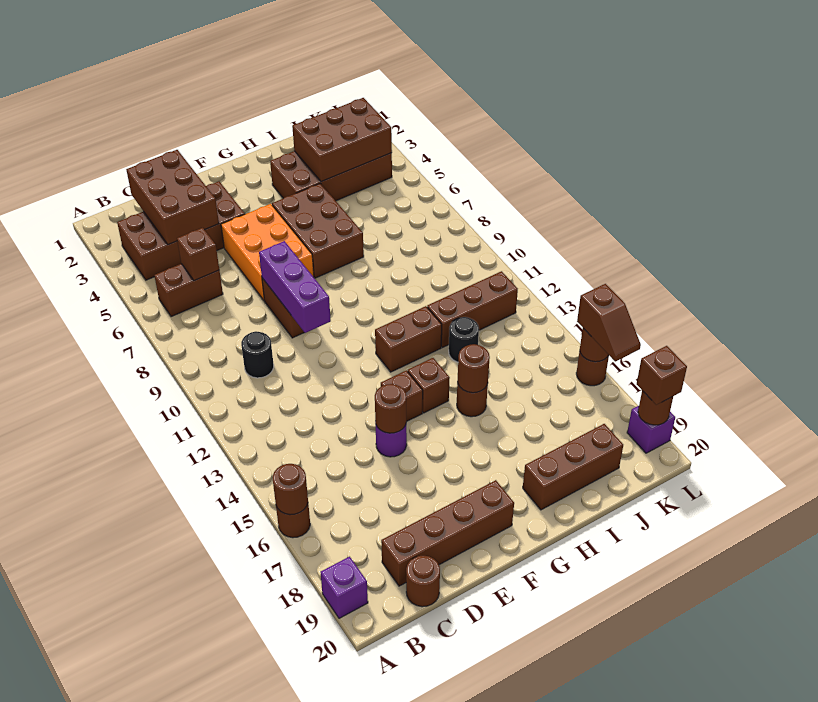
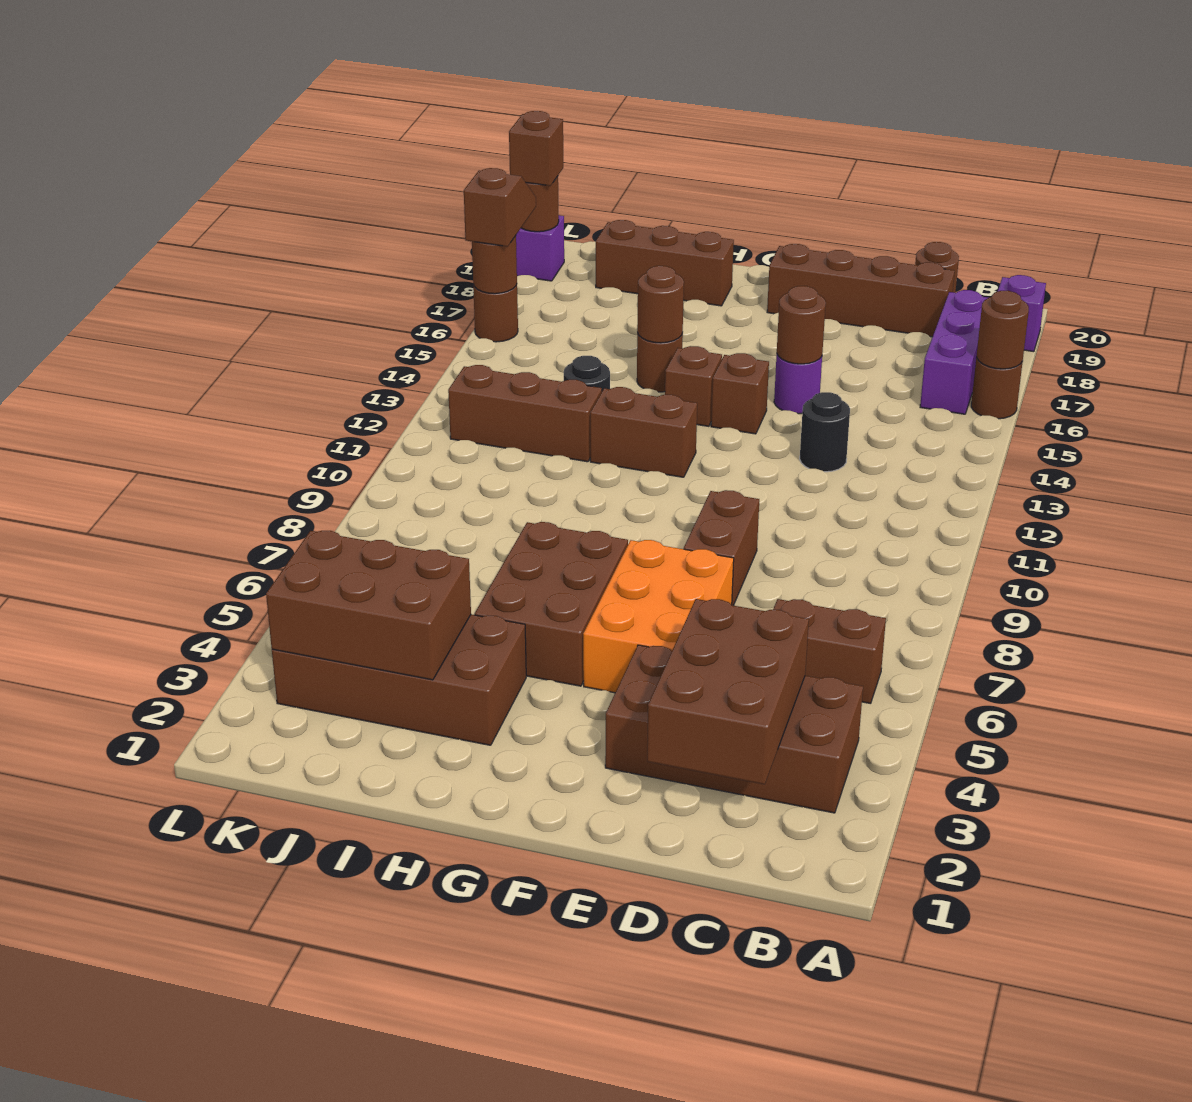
brown 1x1 brick [177,228,219,281] -> none
black 1x1 round brick [241,331,274,378] -> black 1x1 round brick moved to [800,392,850,472]
purple 1x3 brick [259,241,331,333] -> purple 1x3 brick moved to [920,290,989,414]

